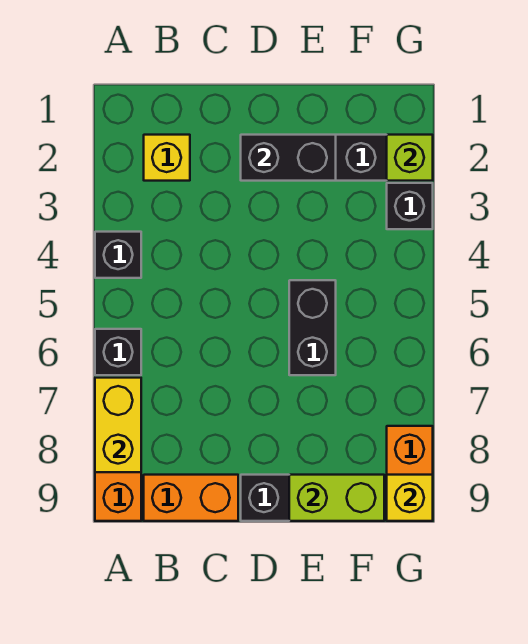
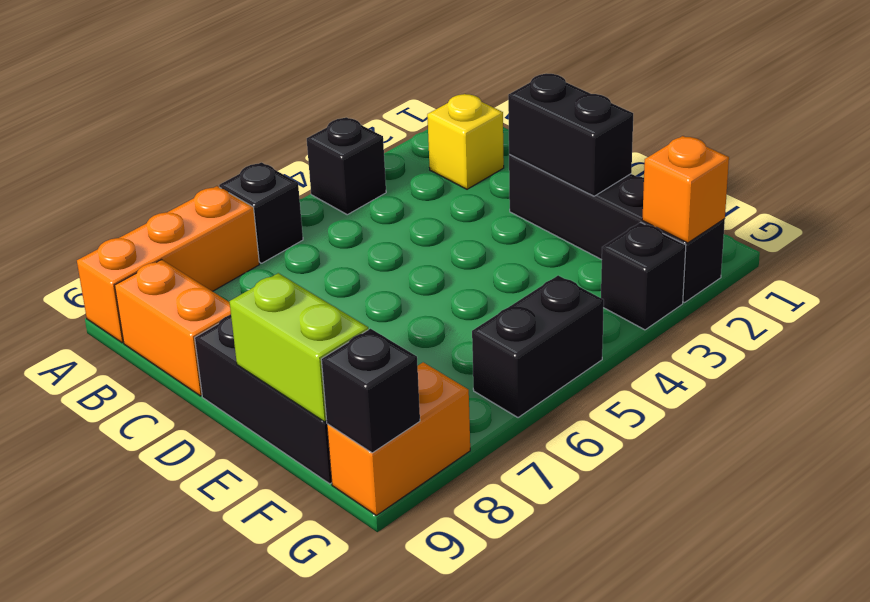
yellow 1x2 brick [95,378,141,472] -> none
black 1x2 brick [289,280,336,375] -> black 1x2 brick moved to [472,275,604,418]
lime 1x1 brick [387,135,433,181] -> orange 1x1 brick [642,136,729,243]
yellow 1x1 brick [387,475,433,521] -> black 1x1 brick [321,329,420,453]

